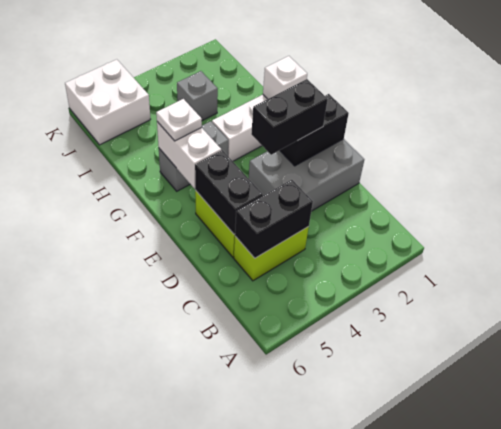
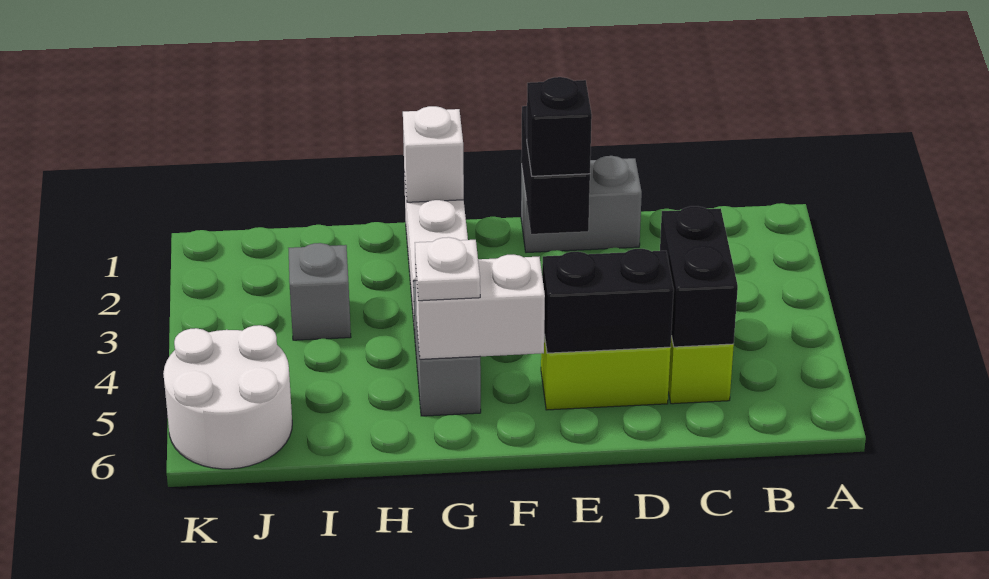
grey 2x3 brick [249,139,364,211] -> grey 1x2 brick [521,156,642,253]
black 1x2 brick [251,79,328,155] -> black 1x1 brick [527,77,592,176]
white 2x2 brick [65,59,151,145] -> white 2x2 round brick [163,325,292,469]

